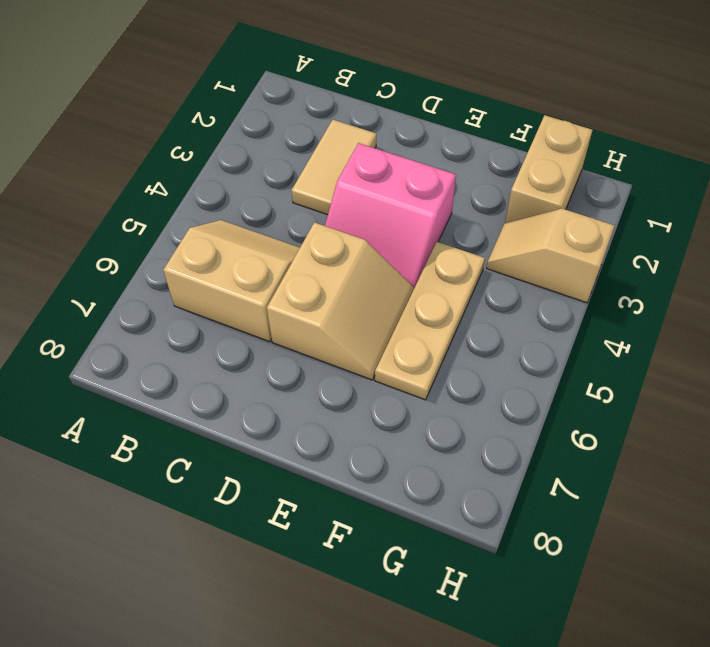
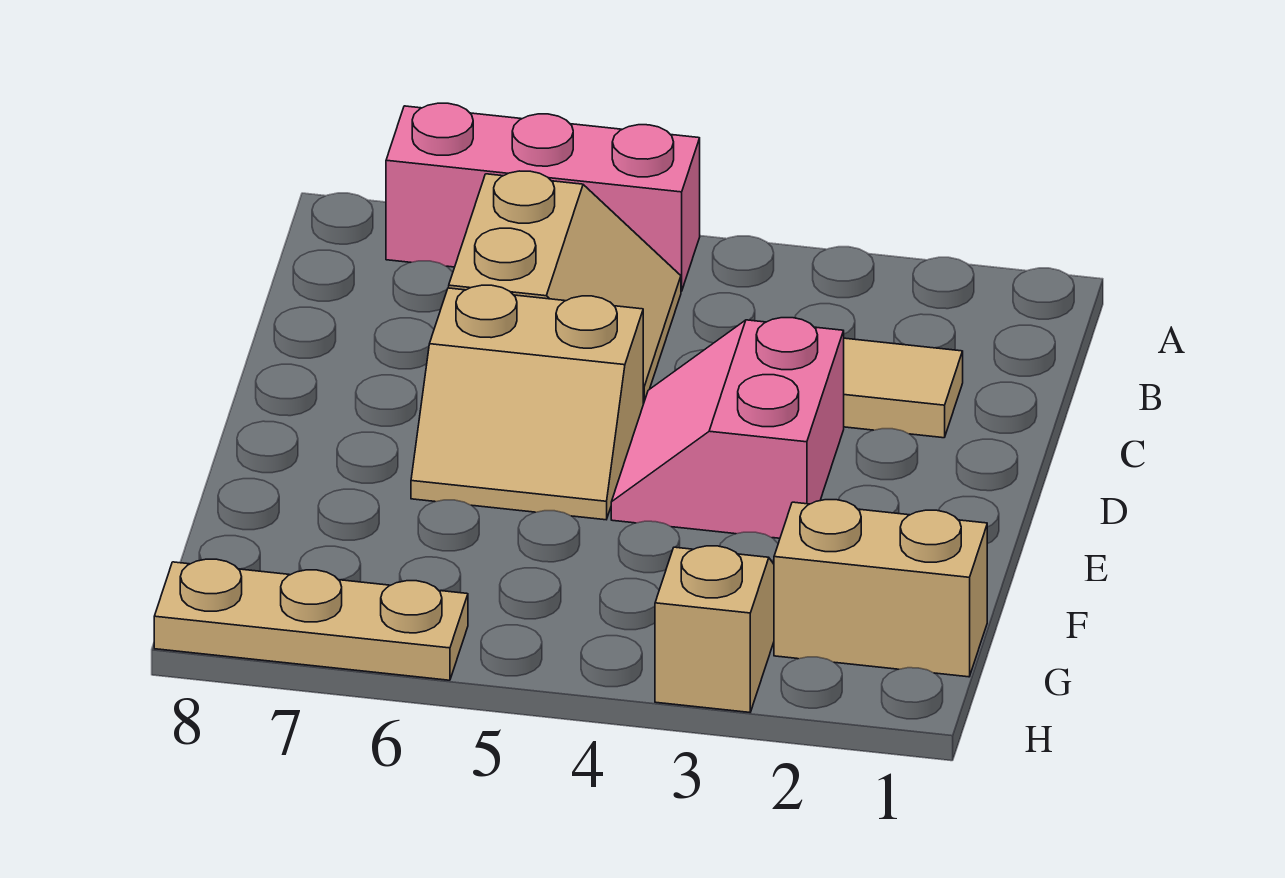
none -> pink 1x3 brick [386,103,700,291]
tan 1x3 plate [375,242,485,400] -> tan 1x3 plate moved to [154,559,468,680]

